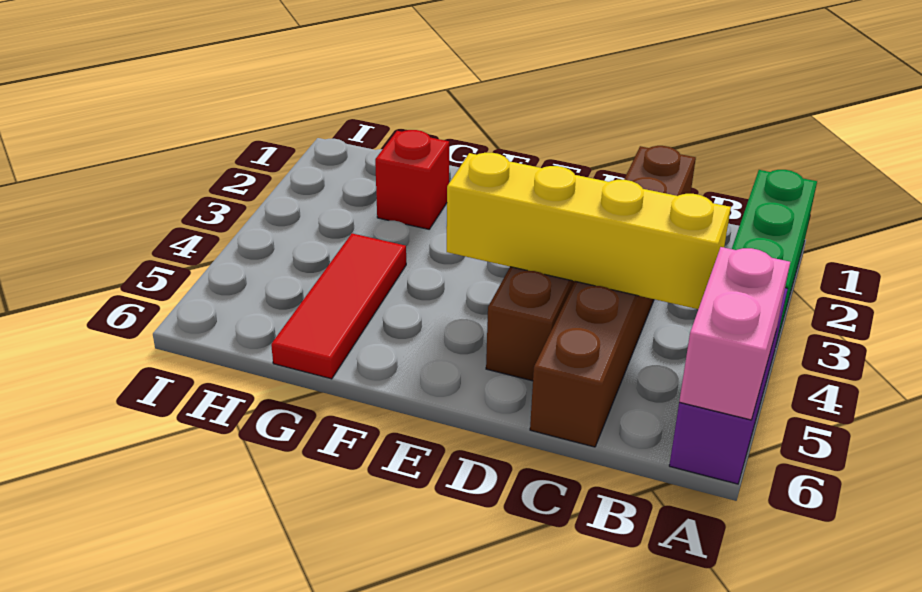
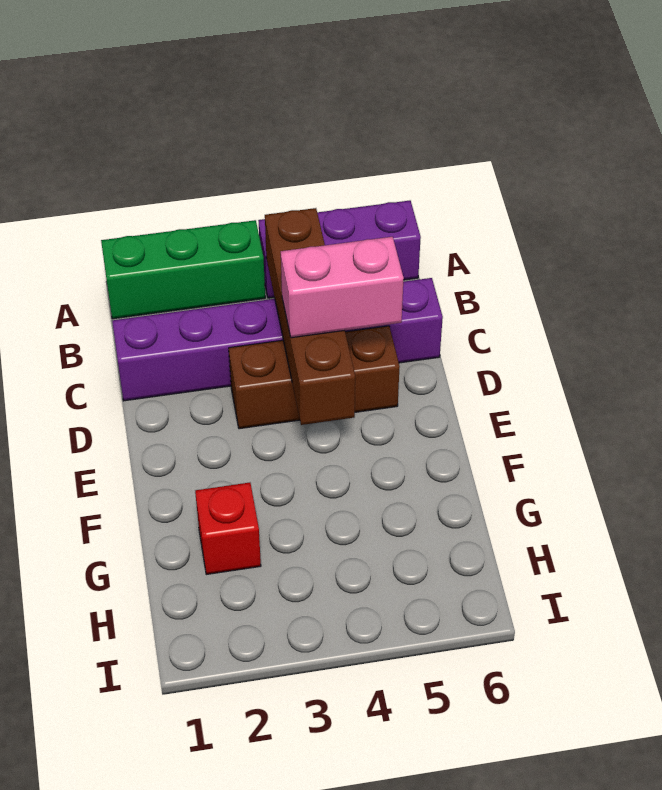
pink 1x2 brick [679,247,790,420] -> pink 1x2 brick moved to [281,237,404,338]
yellow 1x4 brick [447,153,731,309] -> brown 1x4 brick [265,208,355,425]
brown 1x6 brick [530,146,696,447] -> purple 1x6 brick [112,278,443,401]
red 1x3 tile [271,233,406,379] -> none

